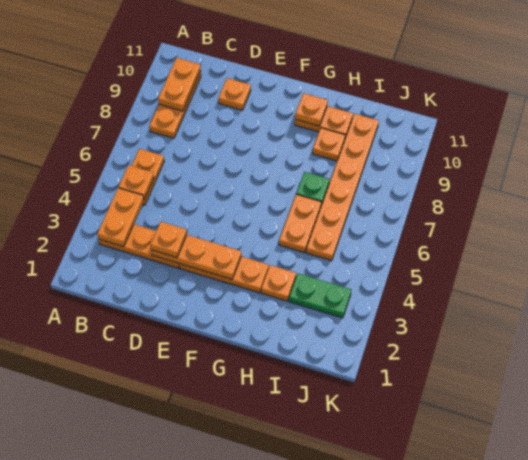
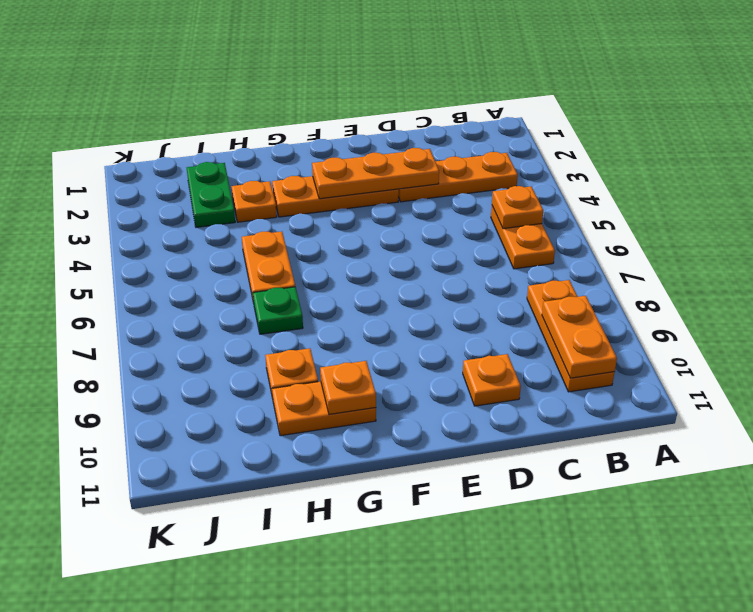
orange 1x2 plate [98,188,144,247] -> none
orange 1x1 plate [151,222,187,258] -> none
green 1x2 plate [289,274,351,318] -> green 1x2 plate turned to [187,162,235,227]
orange 1x6 plate [306,114,379,261] -> none

